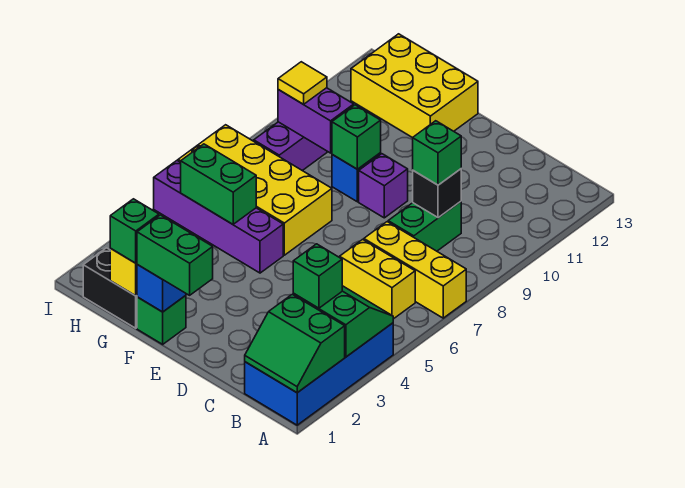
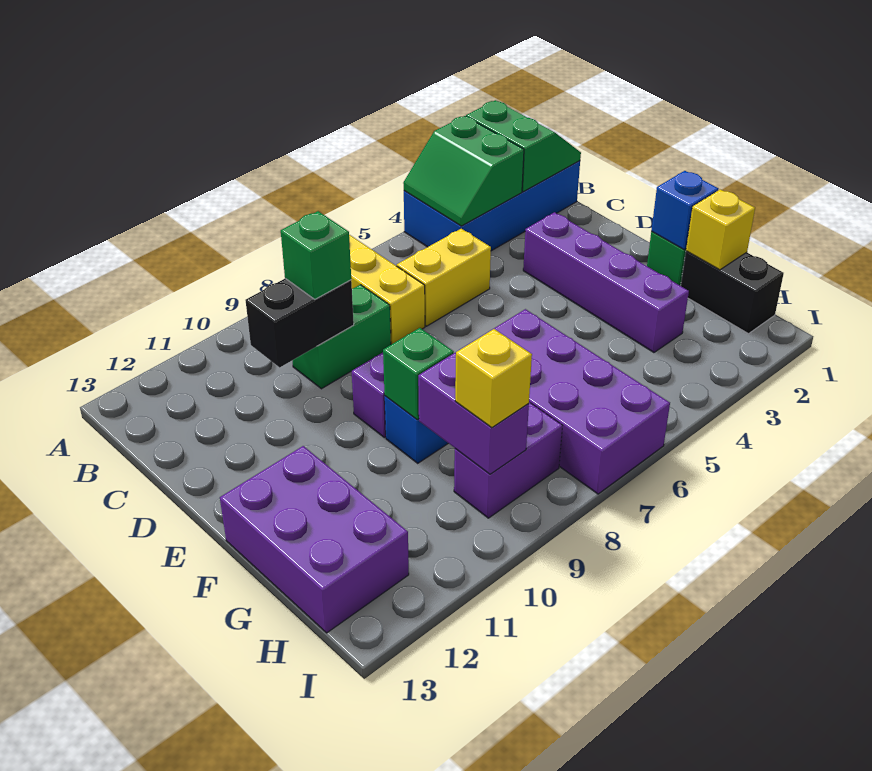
green 1x1 brick [293,244,342,308] -> none
yellow 1x2 brick [340,239,415,319] -> yellow 1x2 brick turned to [397,229,491,326]
black 1x1 brick [413,169,461,218] -> black 1x2 brick [245,278,354,367]
green 1x2 brick [137,215,213,295] -> none
purple 1x4 brick [154,161,283,273] -> purple 1x4 brick moved to [523,212,689,352]
yellow 2x4 brick [178,125,332,255] -> purple 2x4 brick [466,309,670,494]
yellow 2x3 brick [351,34,478,138] -> purple 2x3 brick [220,446,409,633]
green 1x1 brick [110,199,159,263] -> none
green 1x2 brick [181,144,256,224] -> none
yellow 1x1 tile [278,62,327,104] -> yellow 1x1 brick [455,329,532,428]

